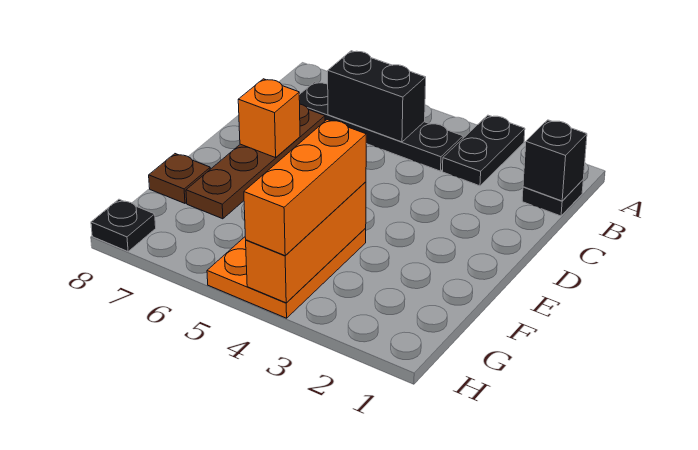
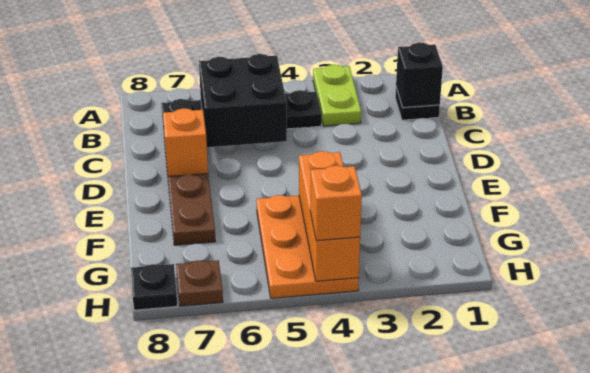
black 1x2 plate [442,115,525,186] -> lime 1x2 plate [313,65,361,126]
black 1x2 brick [328,51,426,142] -> black 2x2 brick [199,54,287,147]
orange 1x3 brick [244,120,366,256] -> orange 1x1 brick [310,166,362,241]
brown 1x1 plate [149,154,210,203] -> brown 1x1 plate moved to [176,260,223,306]

